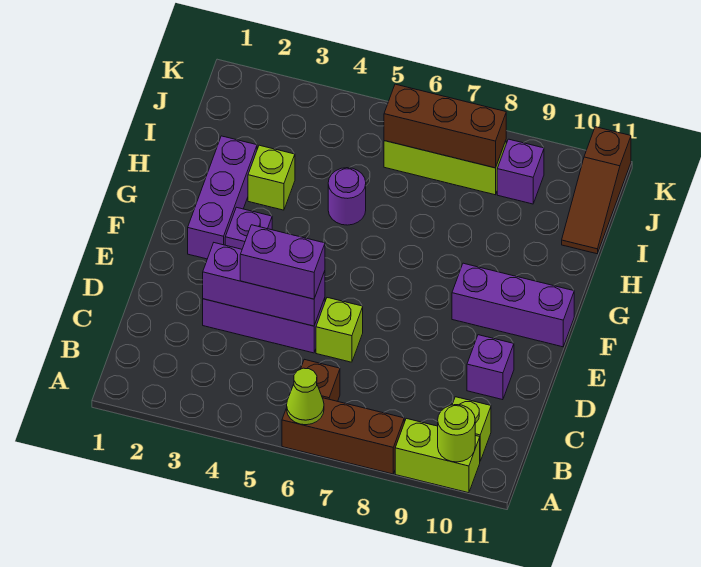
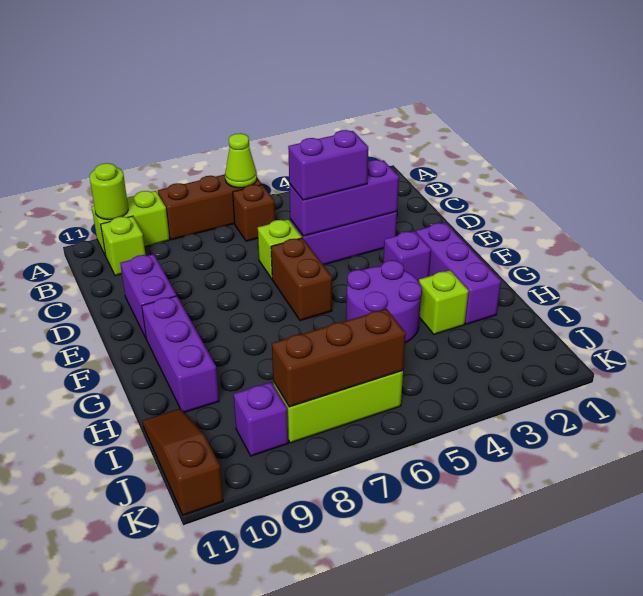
purple 1x1 brick [467,335,514,400] -> purple 1x2 brick [120,254,177,338]
none -> brown 1x2 brick [271,238,332,321]
purple 1x3 brick [452,263,574,347] -> purple 1x3 brick turned to [142,296,219,412]
purple 1x1 round brick [328,168,366,225] -> purple 2x2 round brick [346,260,422,343]

